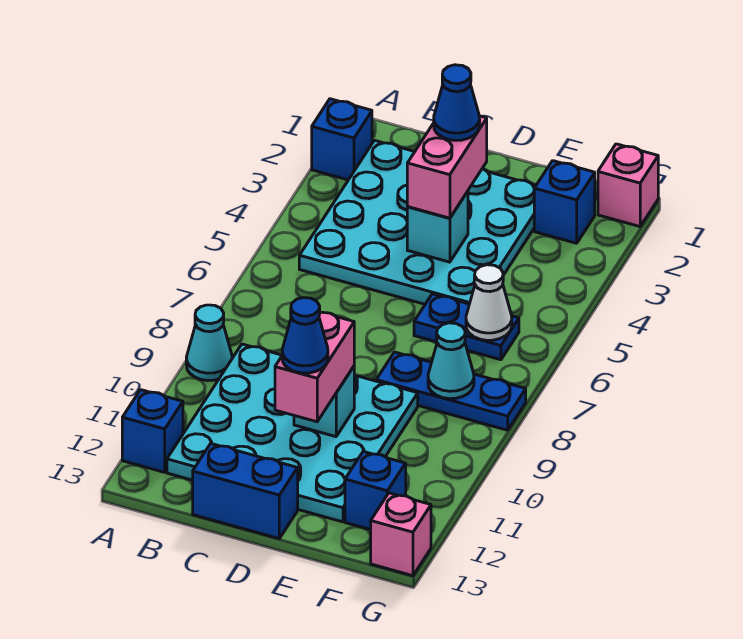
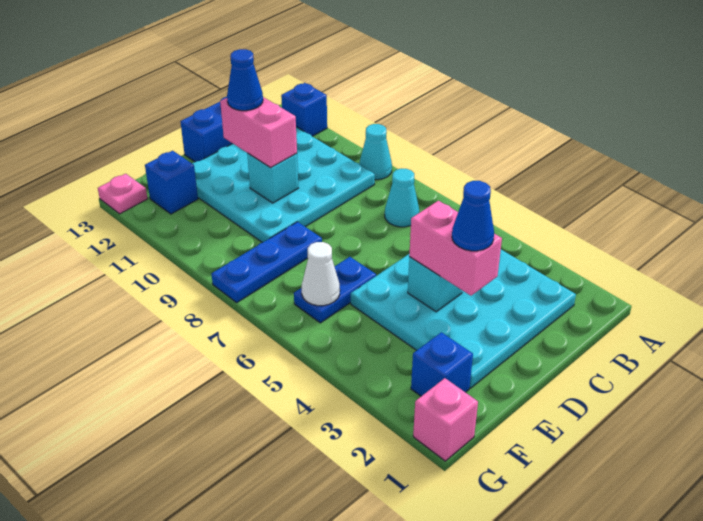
blue 1x1 brick [312,99,372,180] -> none
cyan 1x1 cone [428,323,474,399] -> cyan 1x1 cone moved to [385,169,419,227]
pink 1x1 brick [371,493,431,576] -> pink 1x1 plate [98,174,148,214]

